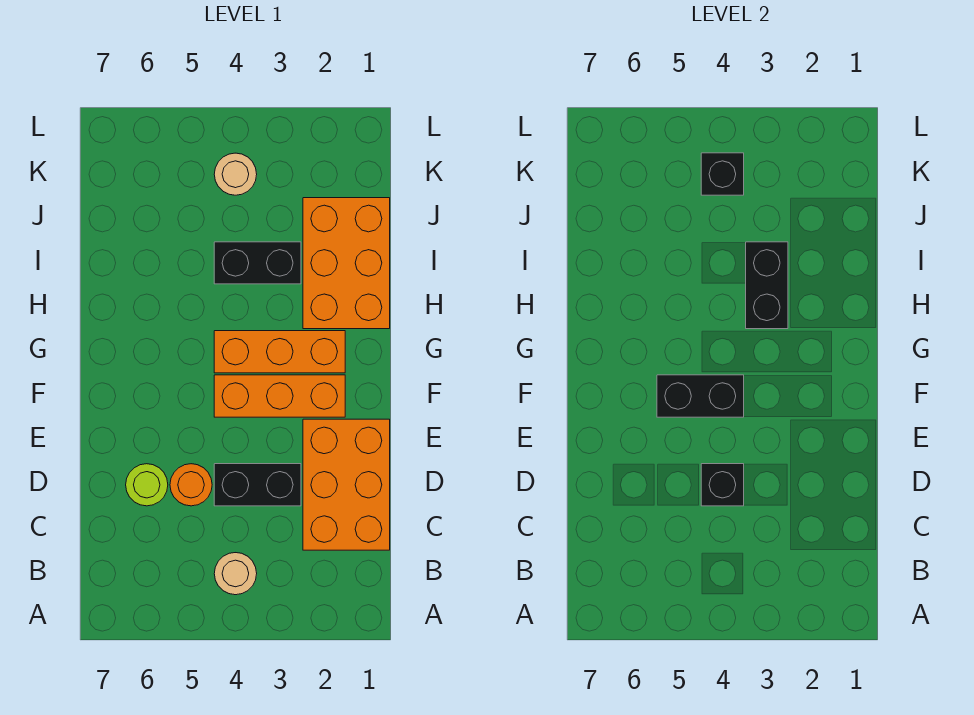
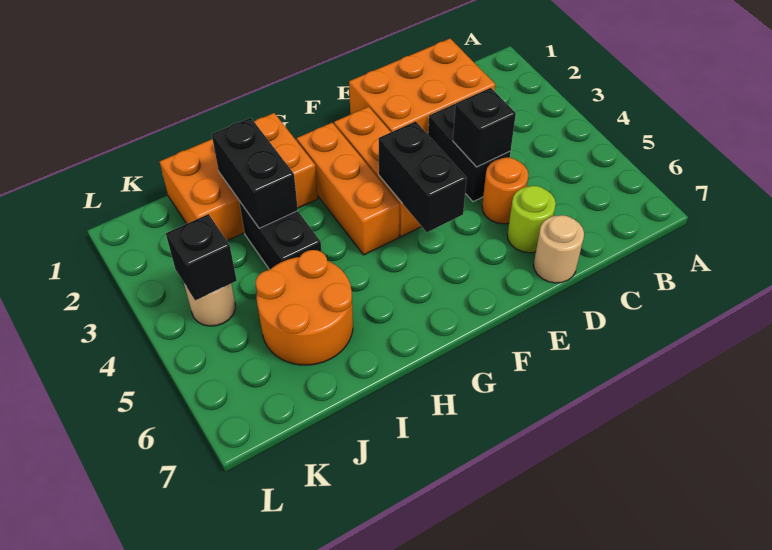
tan 1x1 round brick [214,553,257,595] -> tan 1x1 round brick moved to [533,215,584,283]
black 1x2 brick [746,242,788,329] -> black 1x2 brick turned to [212,118,298,228]
none -> orange 2x2 round brick [256,250,353,365]

